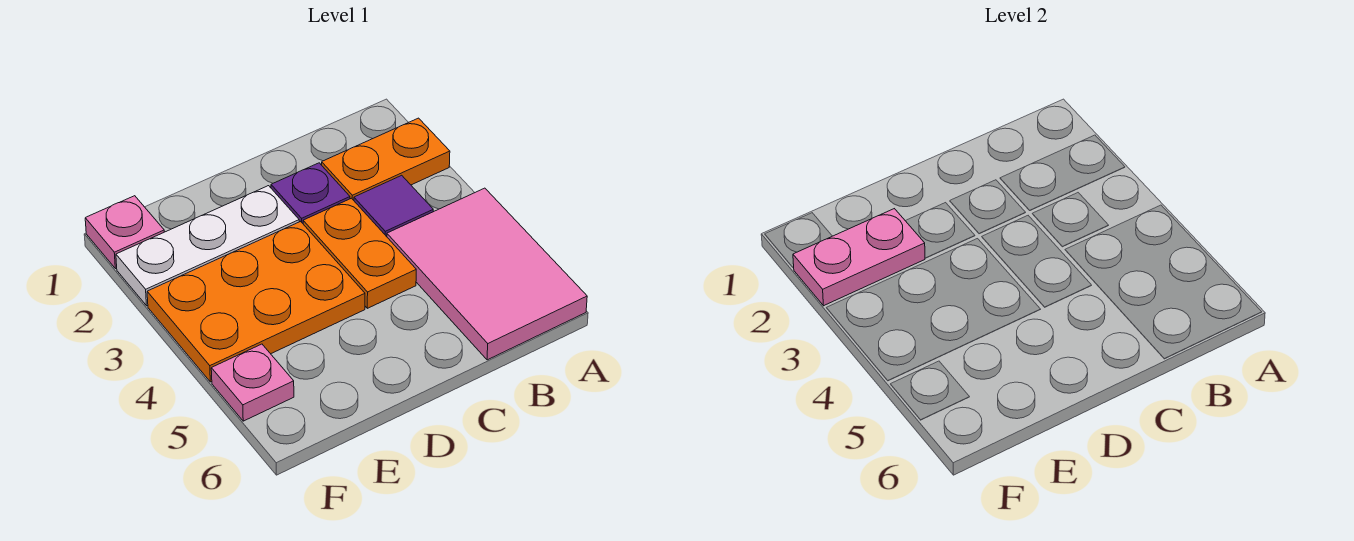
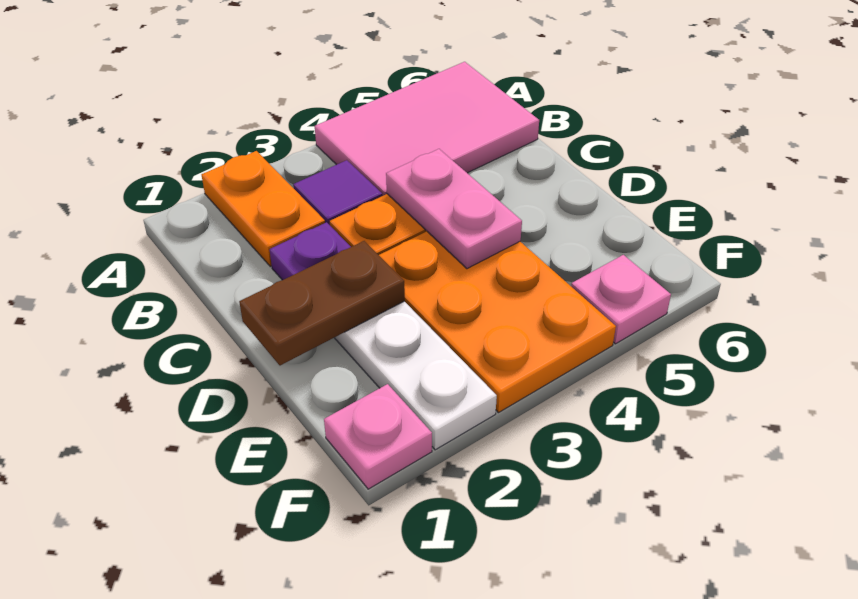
none -> brown 1x2 plate [239,241,405,365]
pink 1x2 plate [793,209,925,306] -> pink 1x2 plate moved to [386,149,522,269]

